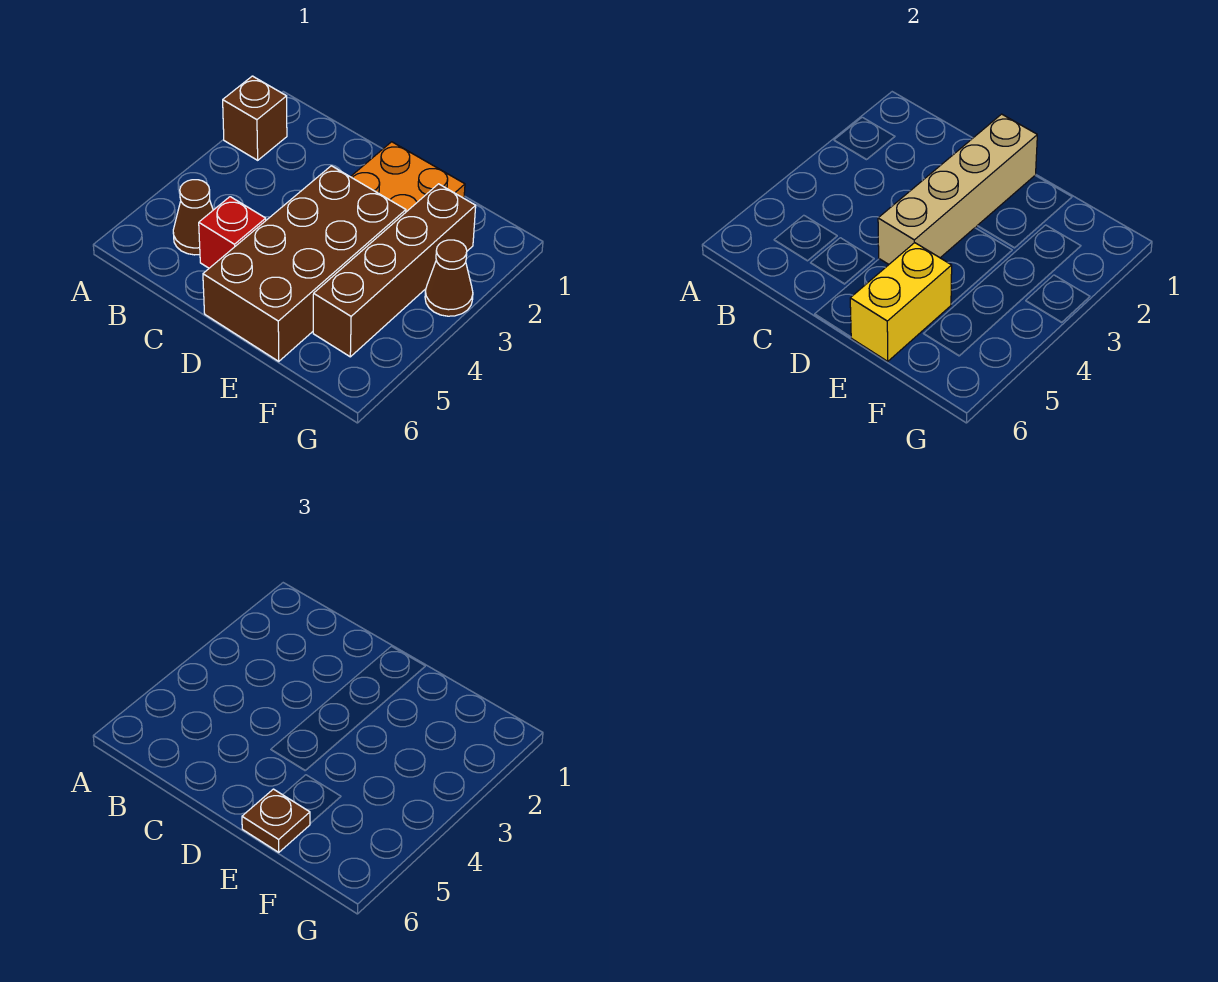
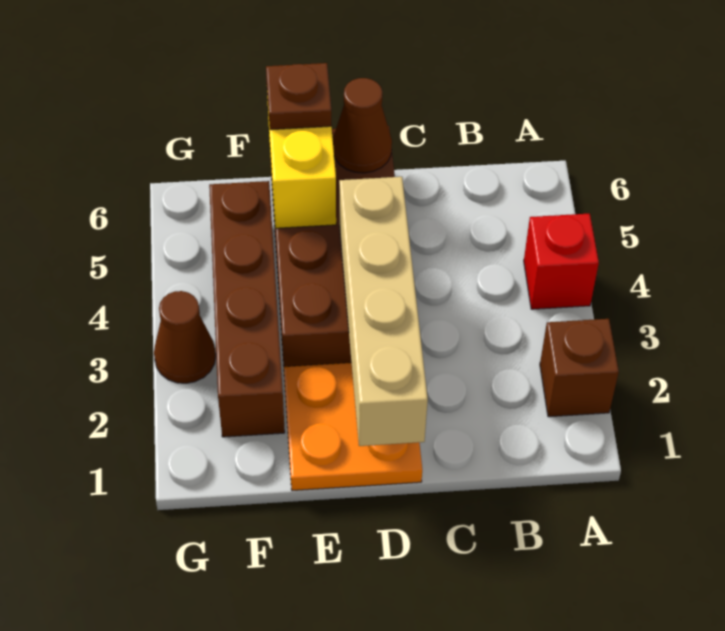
brown 1x1 cone [173,180,213,255] -> brown 1x1 cone moved to [333,78,392,173]
red 1x1 brick [199,197,266,268] -> red 1x1 brick moved to [524,214,599,309]

